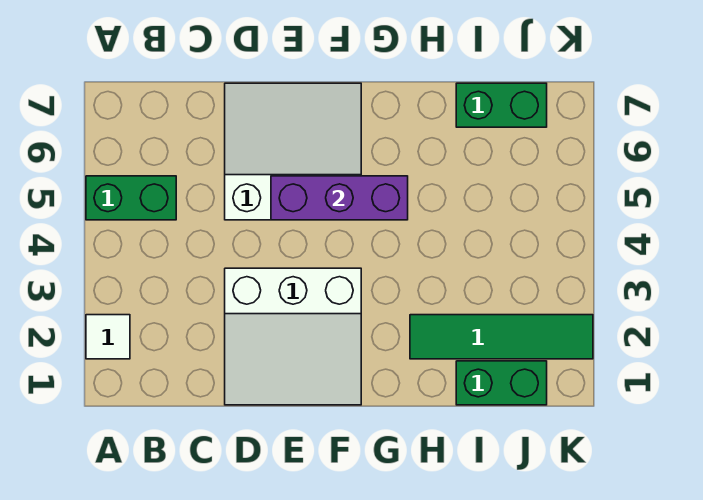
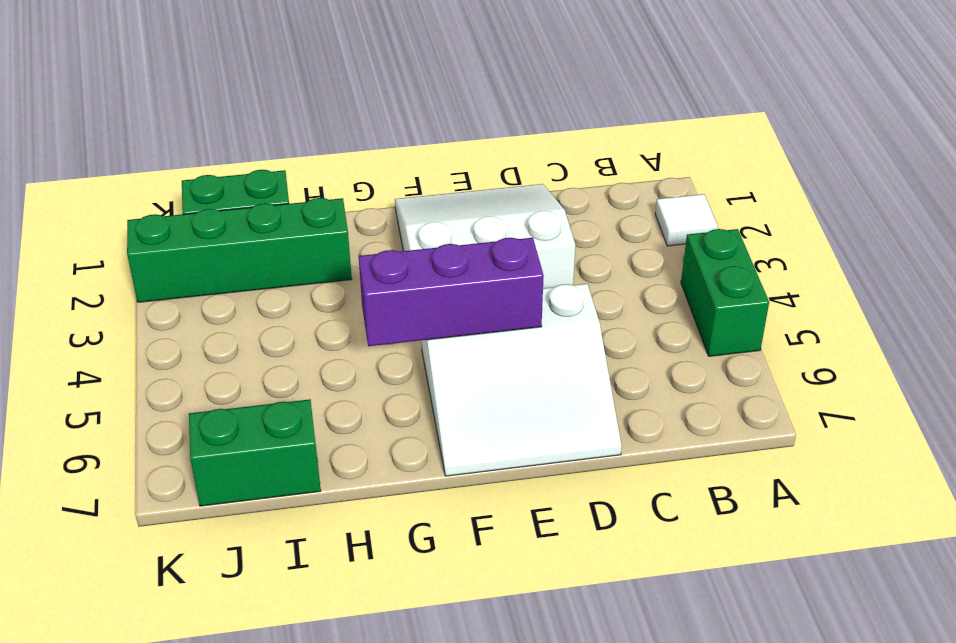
green 1x2 brick [86,176,176,220] -> green 1x2 brick turned to [681,229,769,356]
green 1x4 tile [410,315,593,359] -> green 1x4 brick [127,198,352,302]

